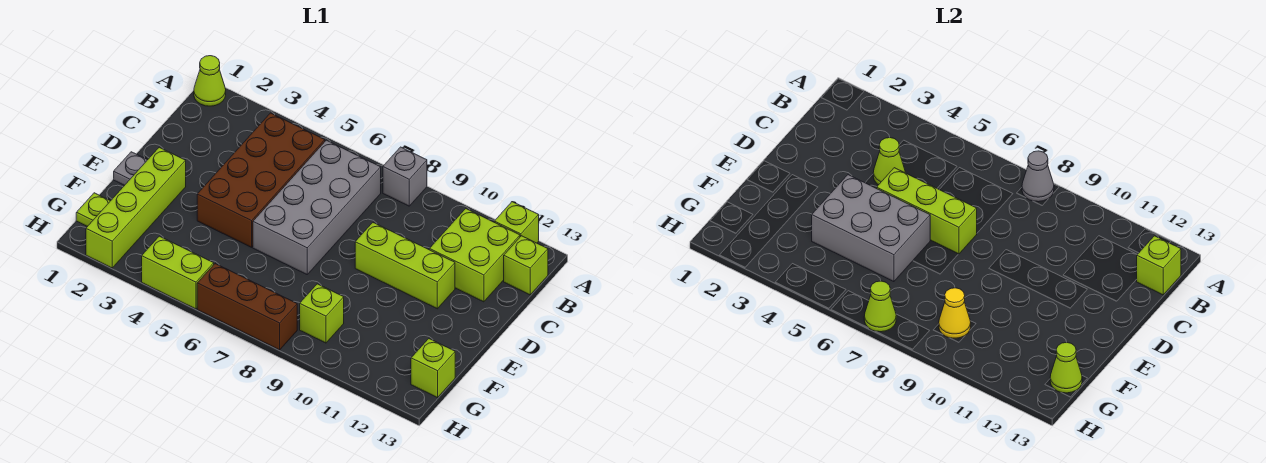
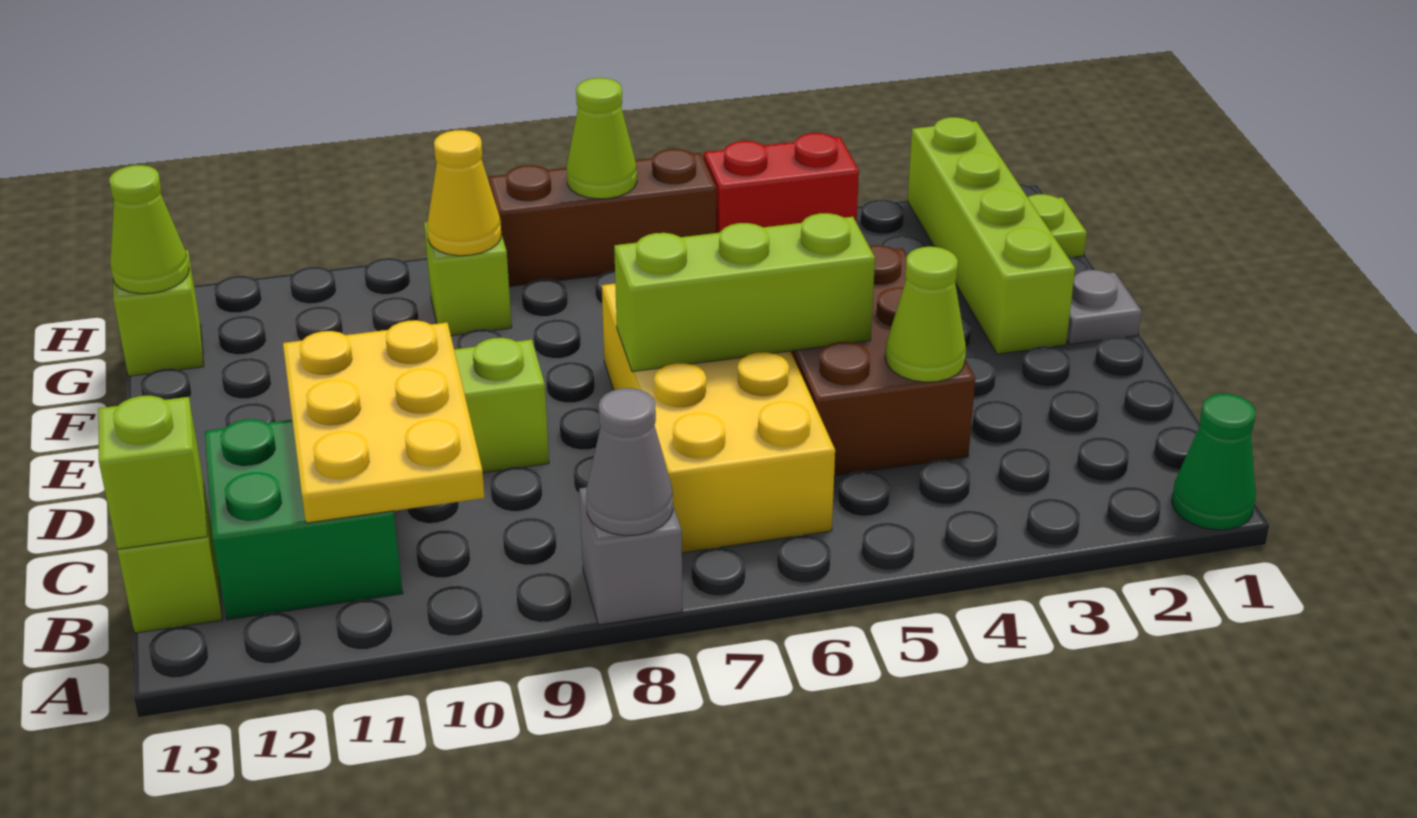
lime 1x1 cone [194,56,226,106] -> green 1x1 cone [1172,394,1256,530]
lime 1x1 brick [494,202,539,243] -> none
brown 2x4 brick [197,113,325,247] -> brown 2x3 brick [791,245,975,476]
grey 2x4 brick [253,140,381,274] -> yellow 2x4 brick [602,284,835,553]
none -> yellow 2x3 plate [283,320,485,523]
lime 2x2 brick [429,209,520,302] -> green 2x2 brick [205,419,403,620]
grey 2x3 brick [812,175,930,282] -> none
lime 1x2 brick [142,236,214,309] -> red 1x2 brick [704,133,859,233]

